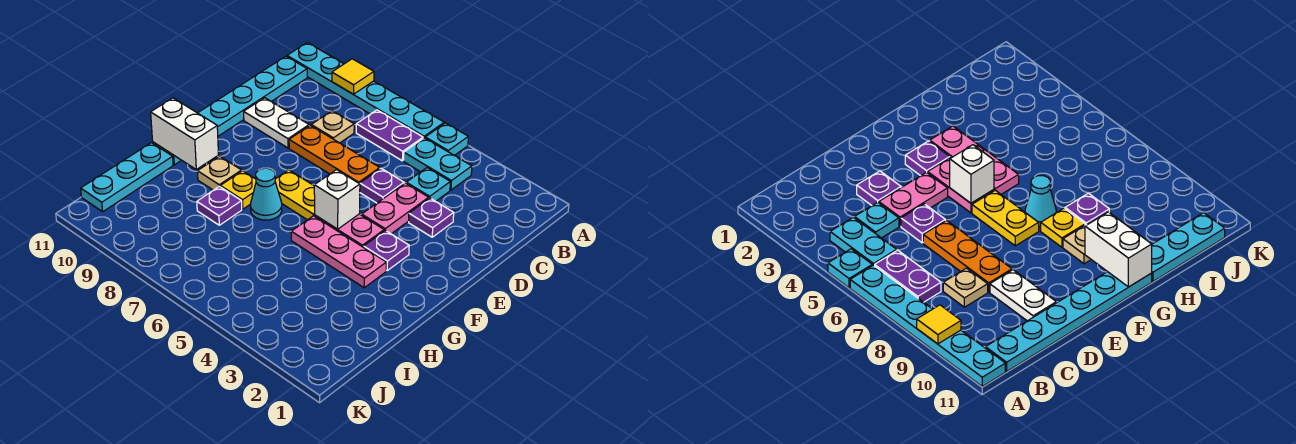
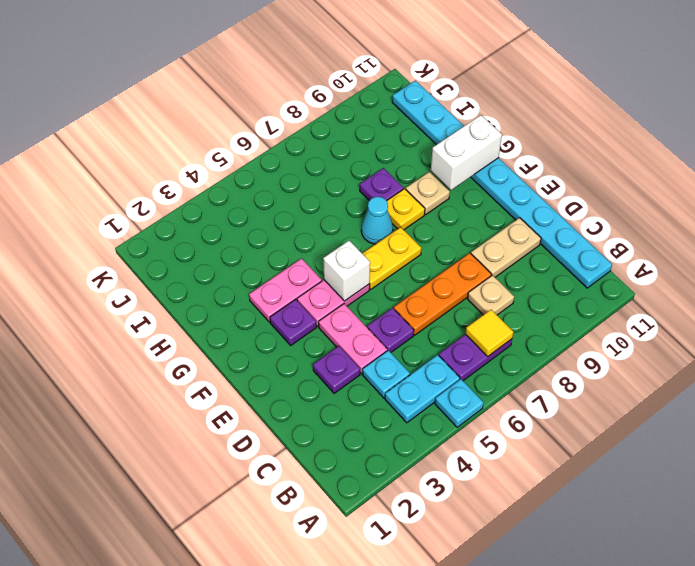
cyan 1x6 plate [287,43,444,138] -> none
yellow 1x1 tile [332,59,374,94] -> yellow 1x1 tile moved to [466,310,514,356]
white 1x2 plate [244,98,309,148] -> tan 1x2 plate [471,218,541,277]
pink 1x3 plate [291,216,386,288] -> pink 1x2 plate [249,259,322,322]

